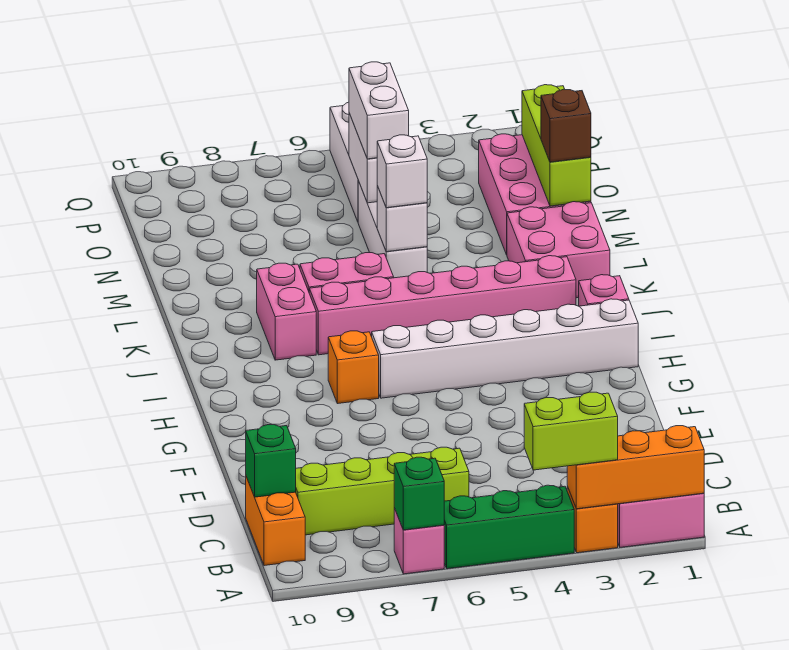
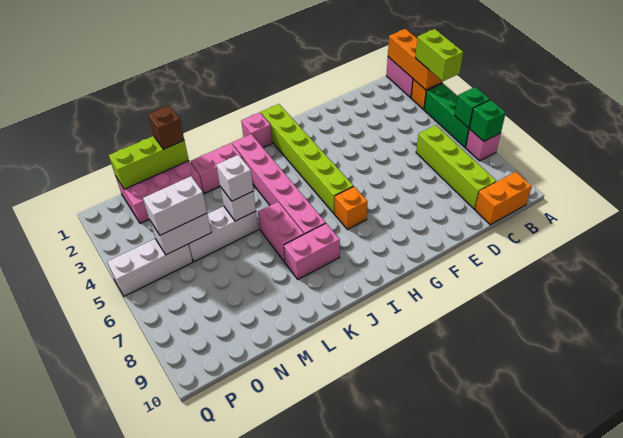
green 1x1 brick [246,425,296,497] -> green 1x1 brick moved to [455,87,490,128]
white 1x6 brick [372,299,638,398] -> lime 1x6 brick [261,104,353,214]
pink 2x2 brick [507,202,610,298] -> pink 1x2 brick [191,143,242,193]

